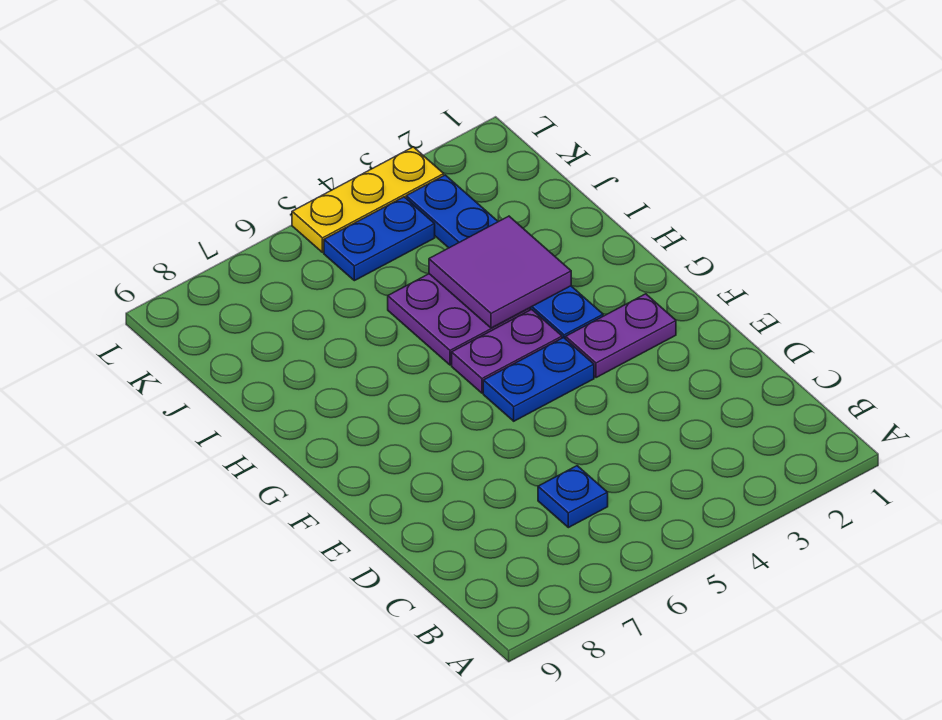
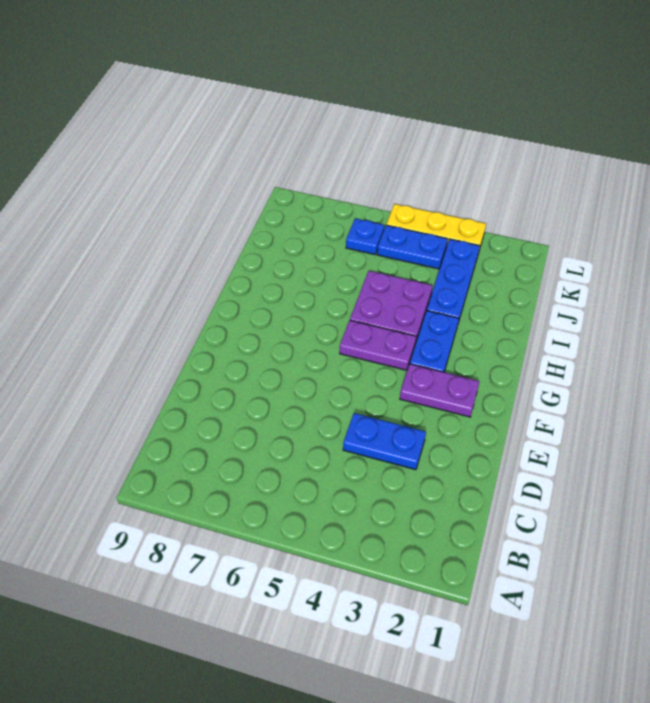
blue 1x1 plate [538,466,608,528] -> blue 1x1 plate moved to [346,218,384,255]
blue 1x2 plate [483,338,594,421] -> blue 1x2 plate moved to [343,413,426,470]
purple 2x2 tile [429,216,571,328] -> none

